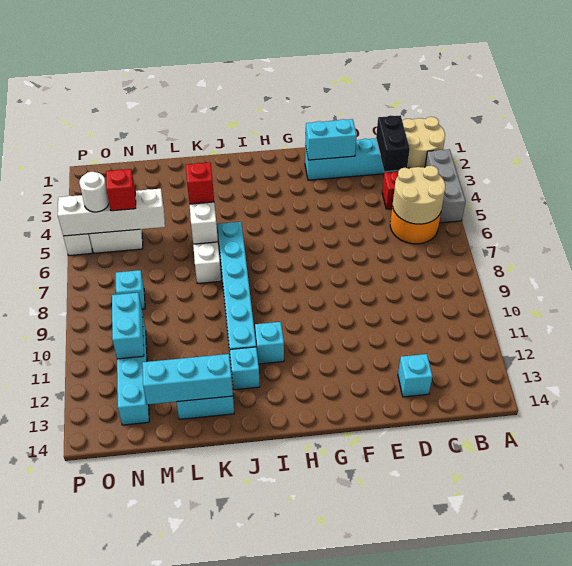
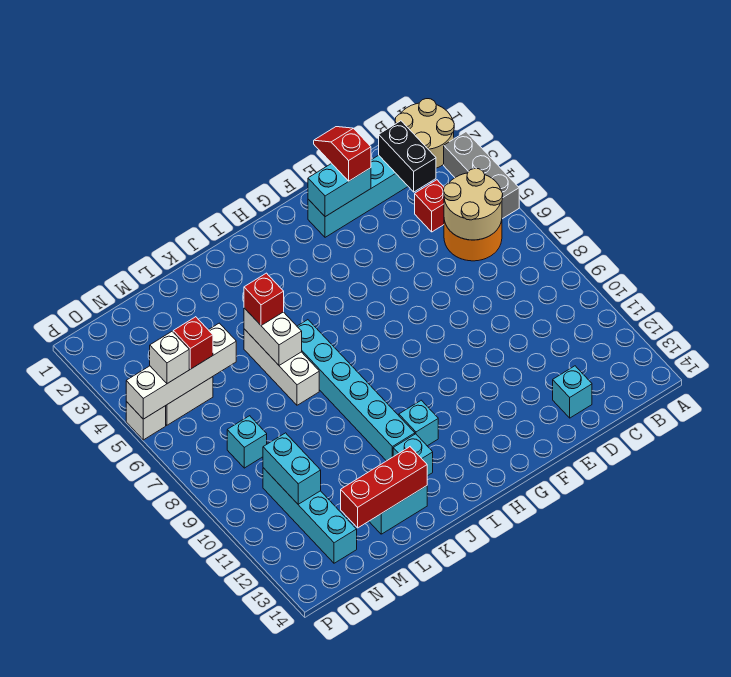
none -> red 1x2 slope [314,127,371,181]
cyan 1x3 brick [142,354,233,404] -> red 1x3 brick [341,447,427,528]
white 1x1 round brick [79,172,109,212] -> white 1x1 brick [150,331,189,384]

